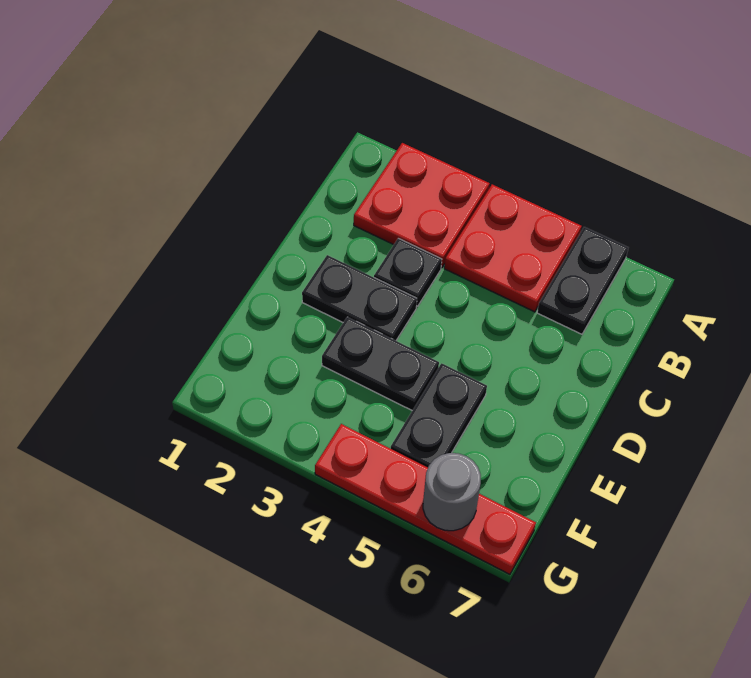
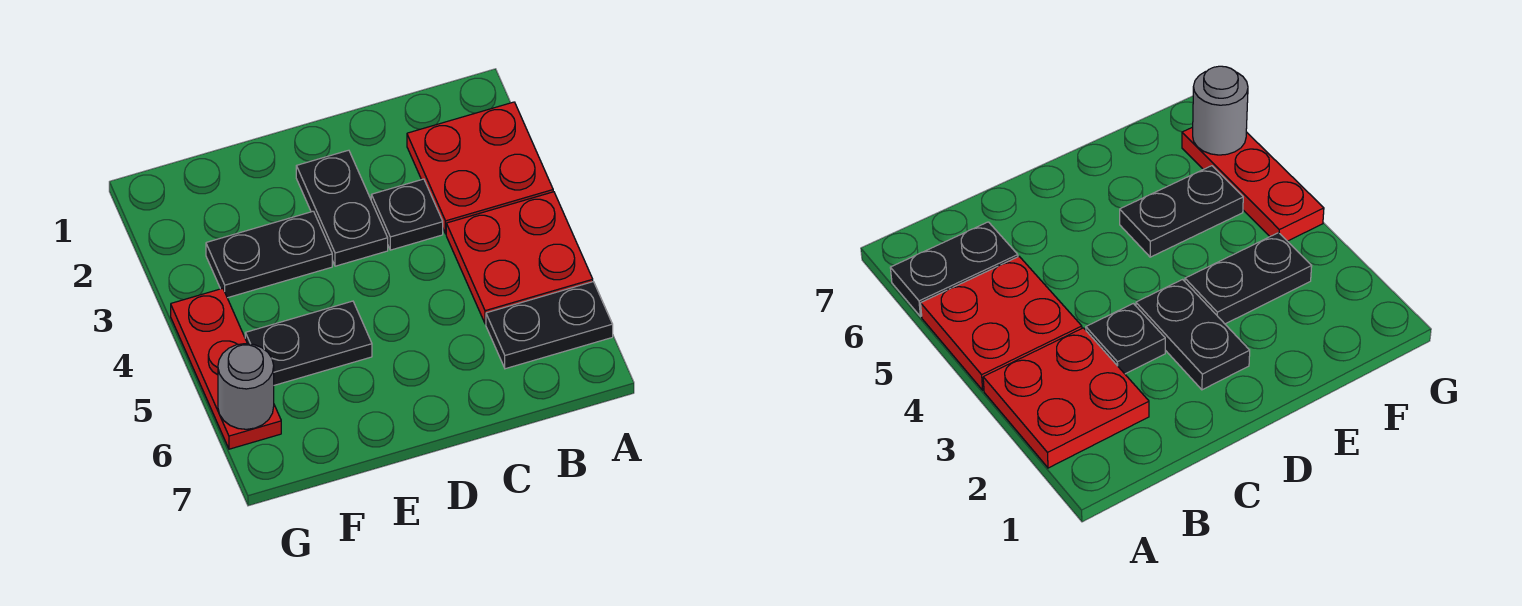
black 1x2 plate [322,317,439,410] -> black 1x2 plate turned to [206,211,332,298]
red 1x4 plate [315,424,536,574] -> red 1x3 plate [171,288,281,449]

